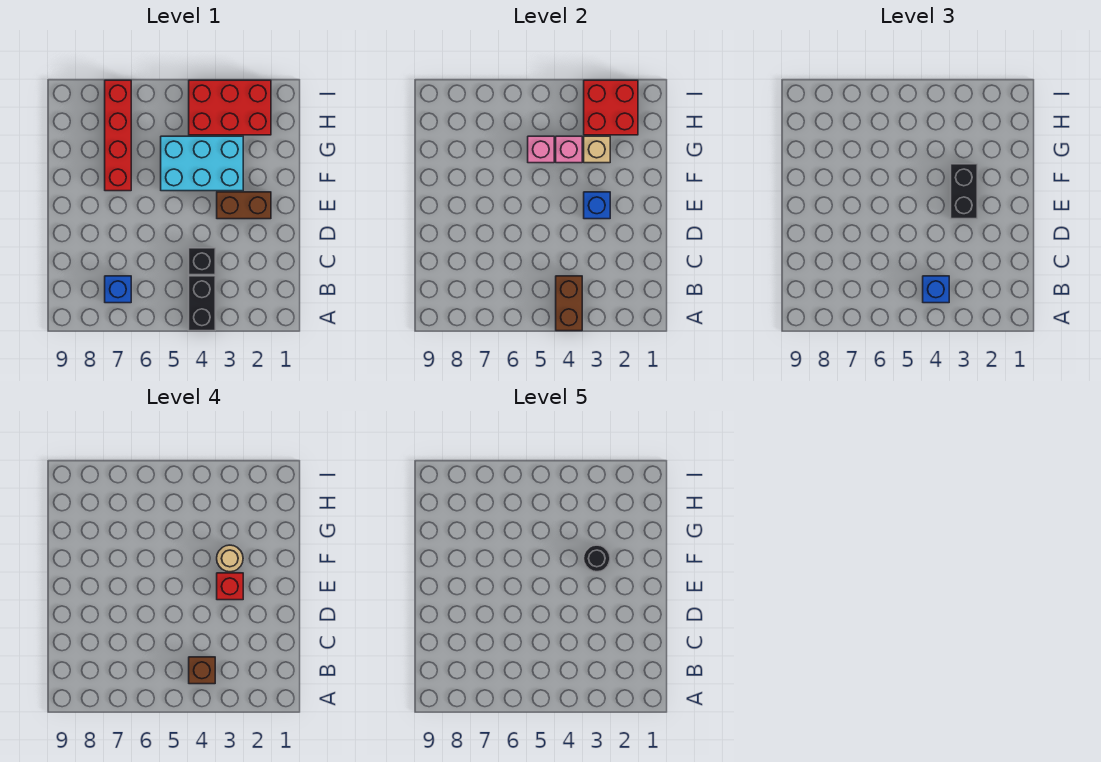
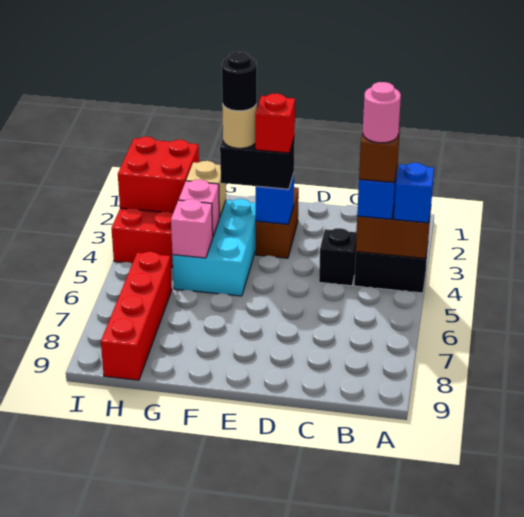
none -> pink 1x1 round brick [363,82,401,143]
blue 1x1 brick [105,276,131,303] -> blue 1x1 brick moved to [394,163,434,223]
red 1x4 brick [105,80,131,191] -> red 1x4 brick turned to [101,252,172,380]

